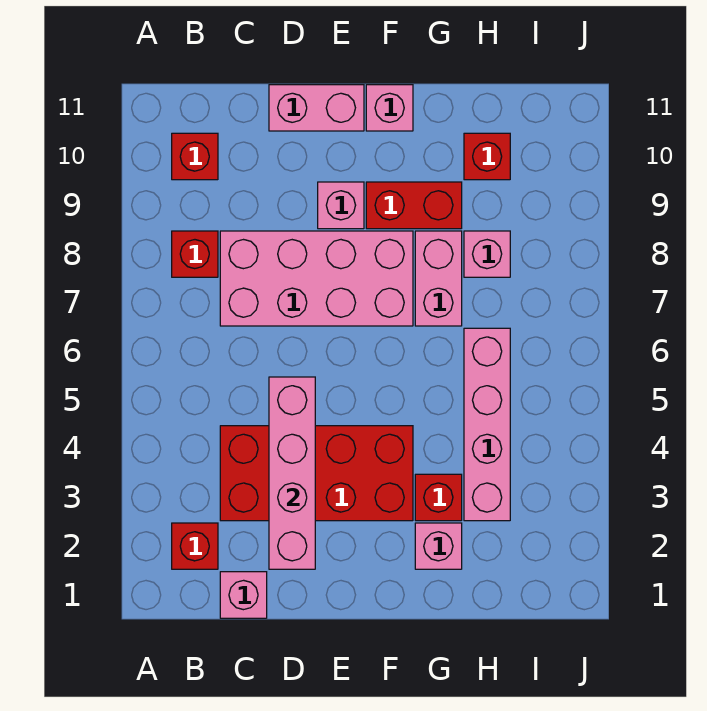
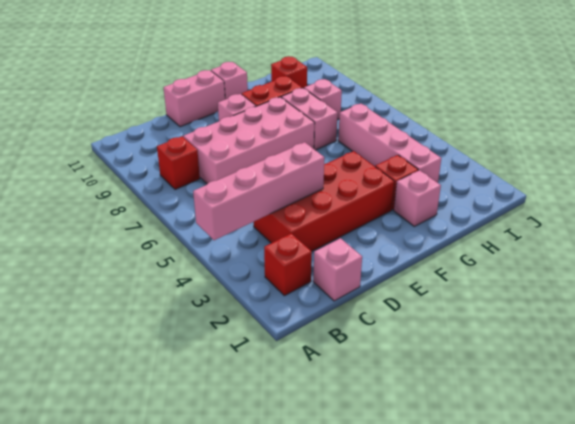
red 1x1 brick [172,133,218,180] -> none
pink 1x4 brick [269,377,315,569] -> pink 1x4 brick turned to [193,142,324,240]

